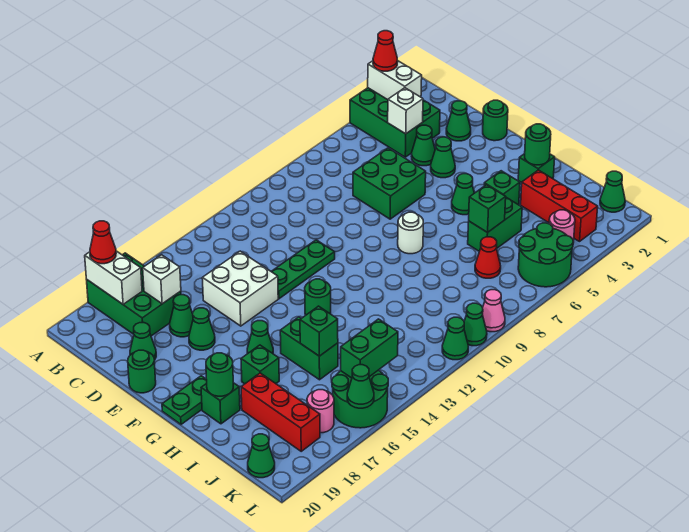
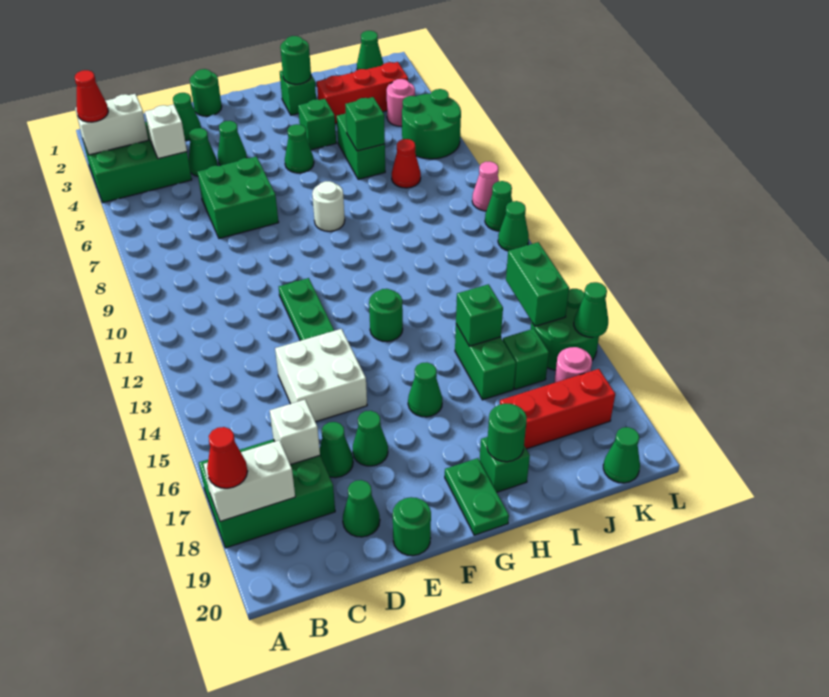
green 1x2 brick [280,317,338,380] -> green 1x2 brick turned to [455,324,516,400]
green 1x1 brick [241,345,279,384] -> green 1x1 brick moved to [503,329,549,390]

